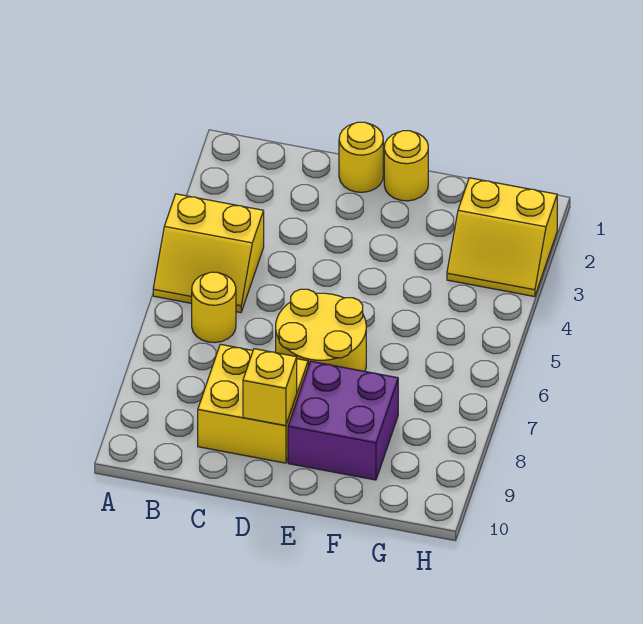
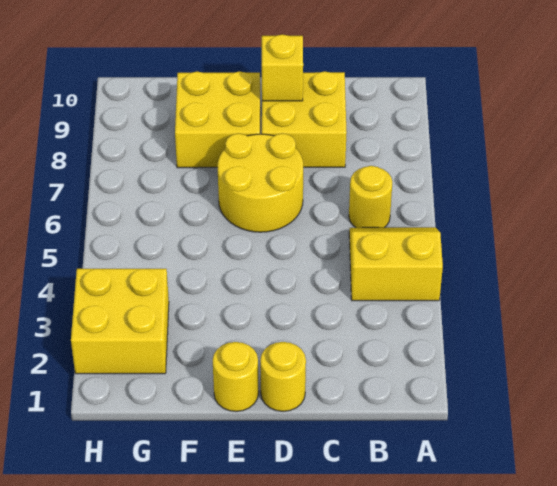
purple 2x2 brick [288,361,398,480] -> yellow 2x2 brick [175,72,260,168]
yellow 2x2 slope [447,178,557,297] -> yellow 2x2 brick [71,269,169,374]

